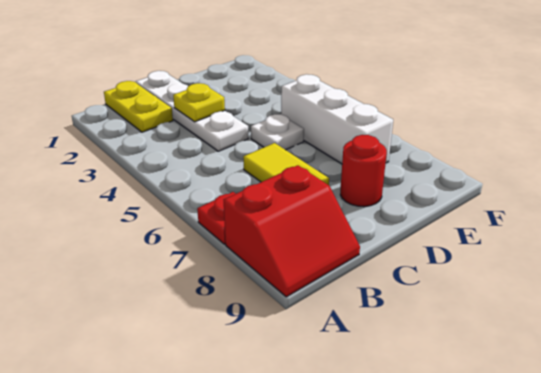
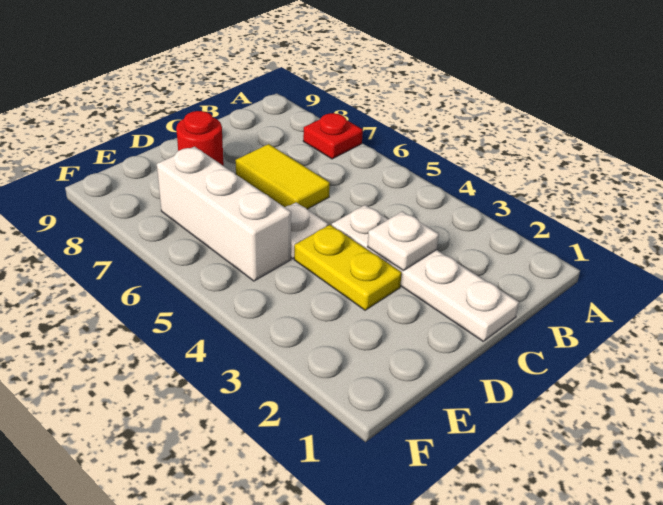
red 2x2 slope [224,165,360,297] -> none
yellow 1x2 plate [104,81,173,132] -> yellow 1x2 plate moved to [294,225,402,310]
yellow 1x1 plate [173,83,225,122] -> white 1x1 plate [367,211,439,271]

